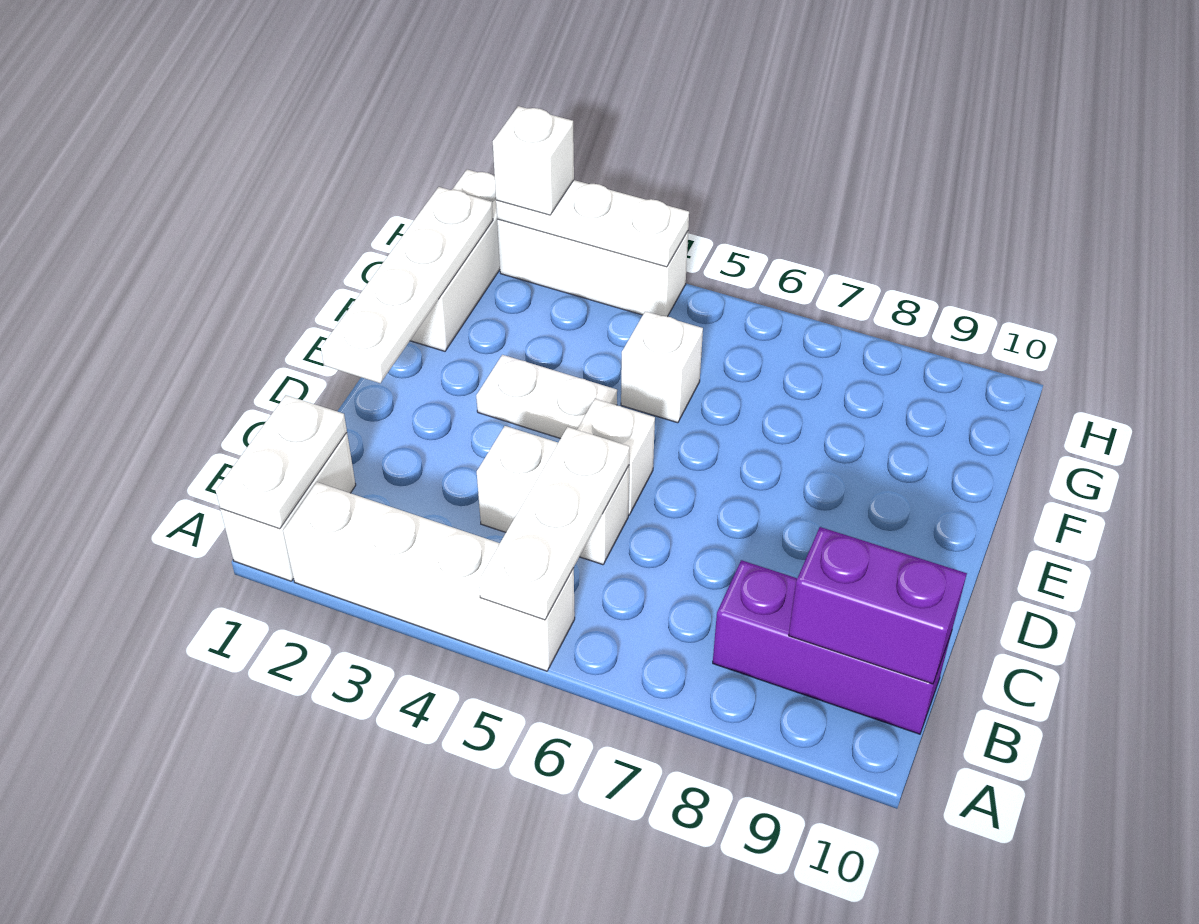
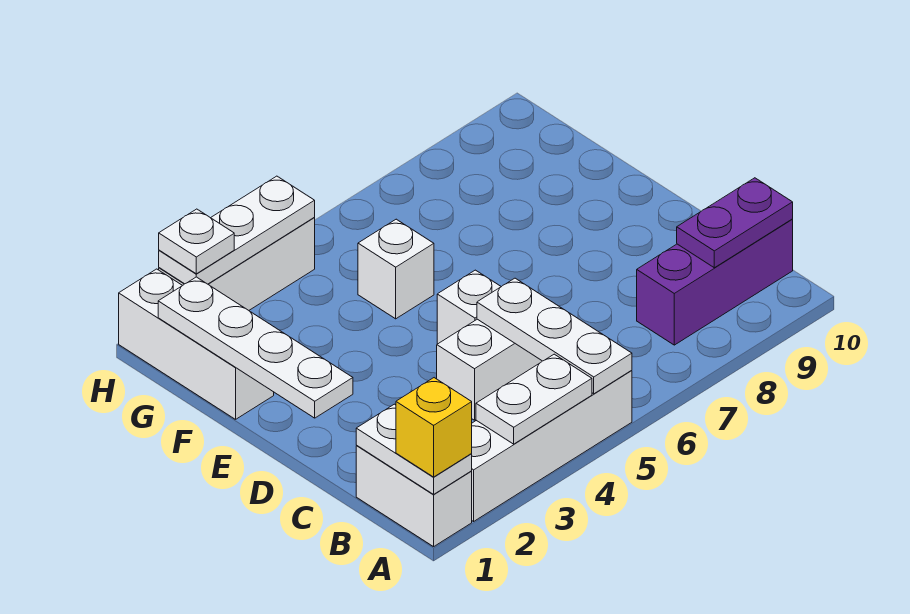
none -> yellow 1x1 brick [396,378,472,477]
purple 1x2 brick [789,527,967,684] -> purple 1x2 plate [677,178,793,268]
white 1x2 plate [476,355,617,439] -> white 1x2 plate moved to [476,354,592,444]
white 1x1 brick [493,106,574,215] -> white 1x1 plate [159,209,234,274]

